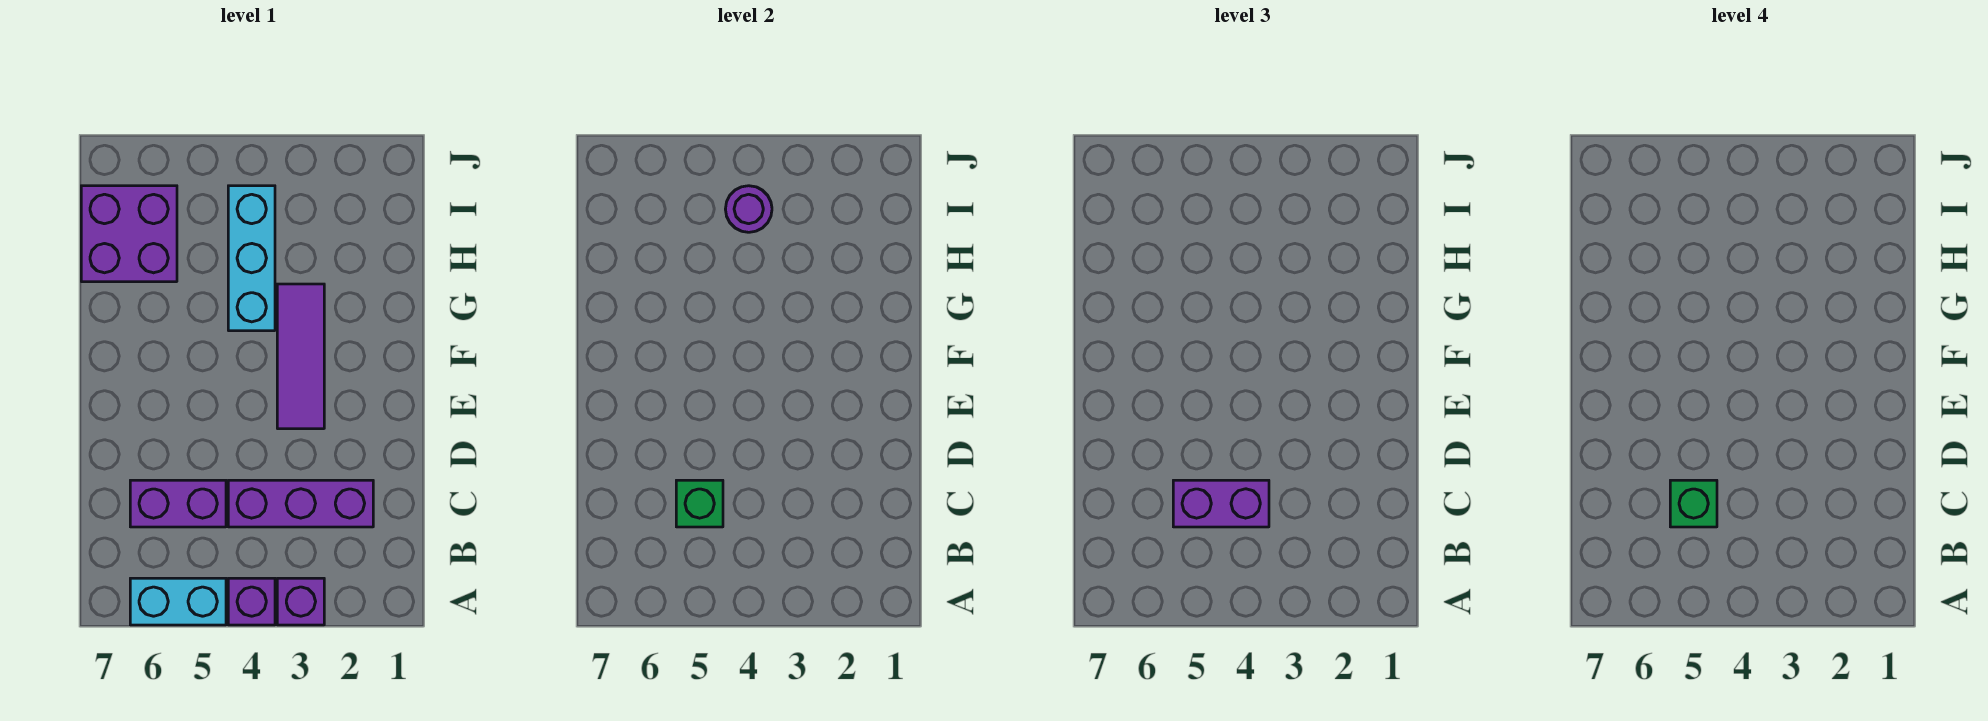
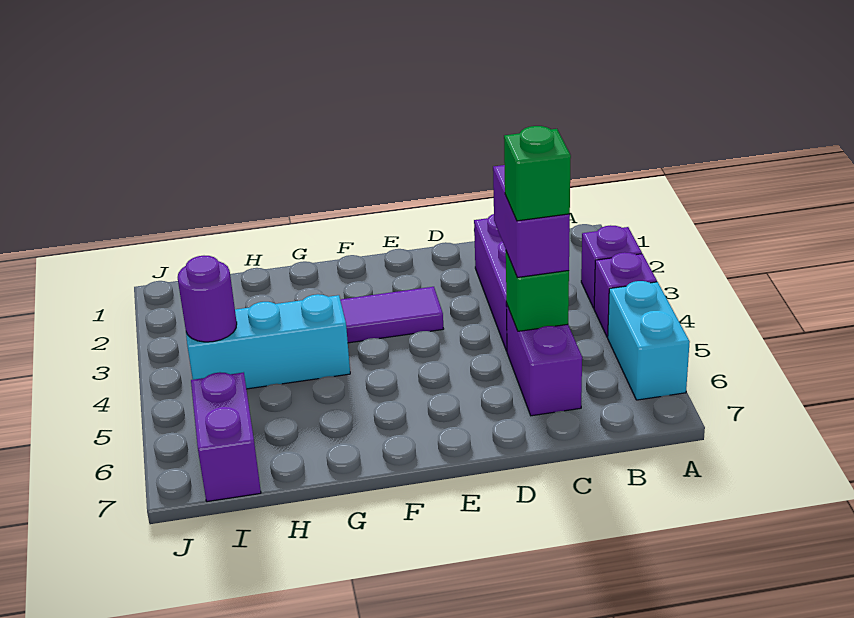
purple 2x2 brick [81,186,177,282] -> purple 1x2 brick [191,372,261,502]

